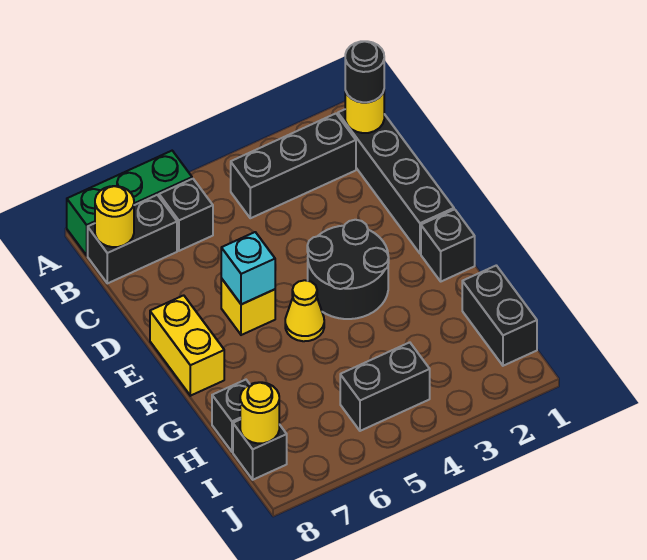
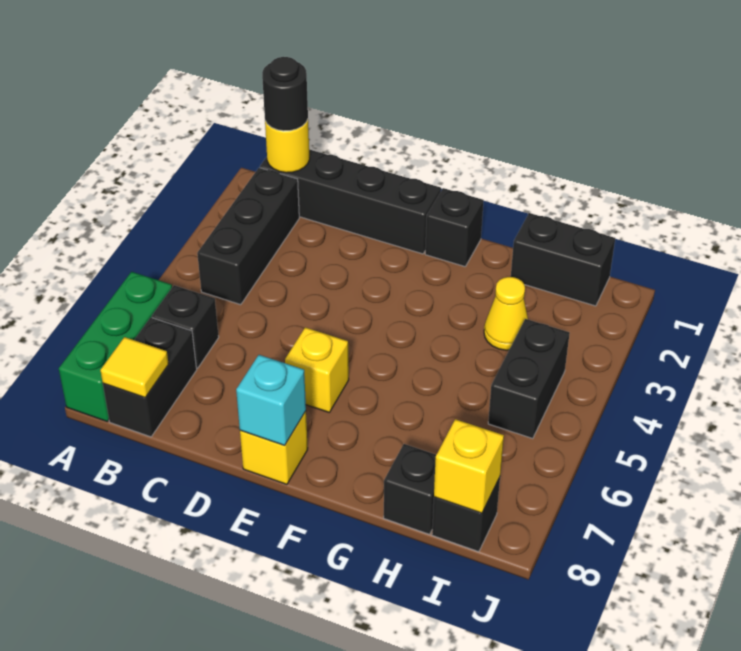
yellow 1x1 round brick [95,186,134,247] -> yellow 1x1 tile [100,337,169,398]
black 2x2 round brick [307,220,389,319] -> none
cyan 1x1 brick [221,232,275,304] -> cyan 1x1 brick moved to [236,355,306,445]
yellow 1x2 brick [150,295,224,396] -> yellow 1x1 brick [240,411,308,484]
yellow 1x1 cone [285,280,324,341] -> yellow 1x1 cone moved to [484,277,528,350]
yellow 1x1 round brick [240,382,279,443] -> yellow 1x1 brick [434,419,504,513]

